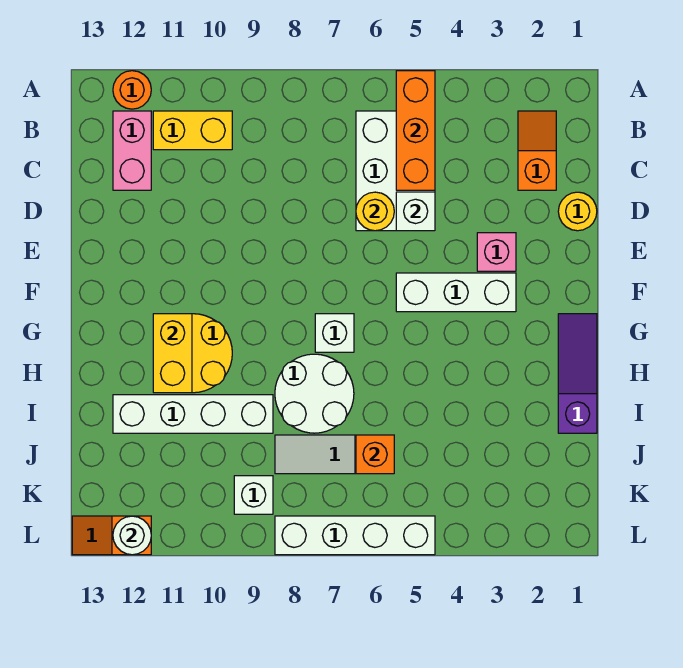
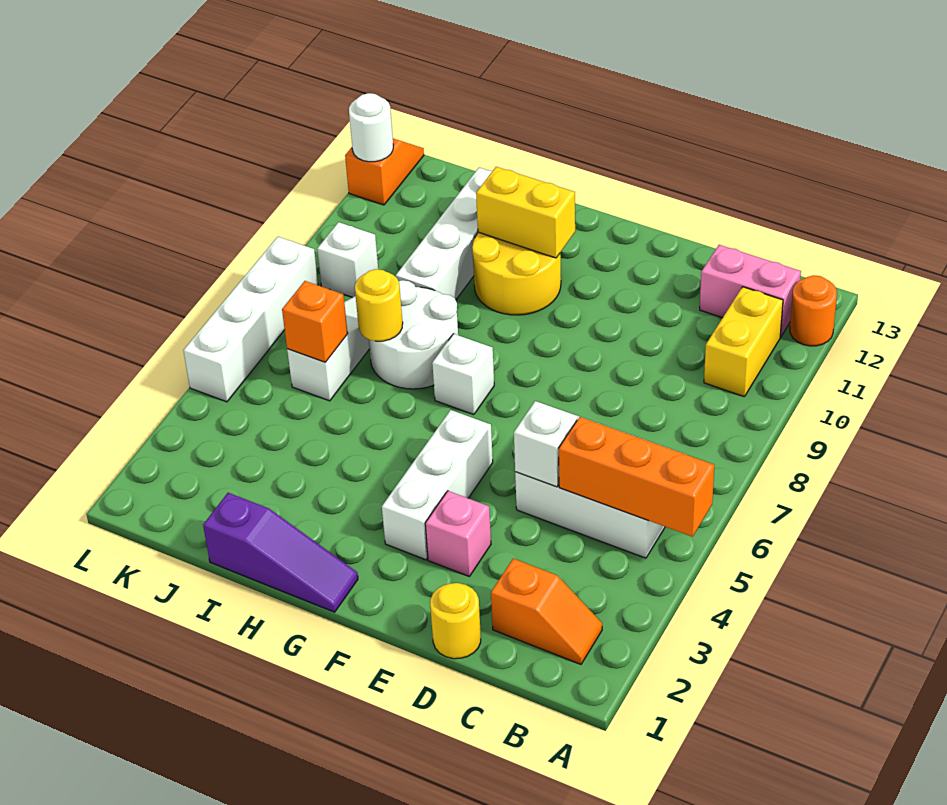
yellow 1x1 round brick [356,192,394,231] -> yellow 1x1 round brick moved to [355,269,403,341]

